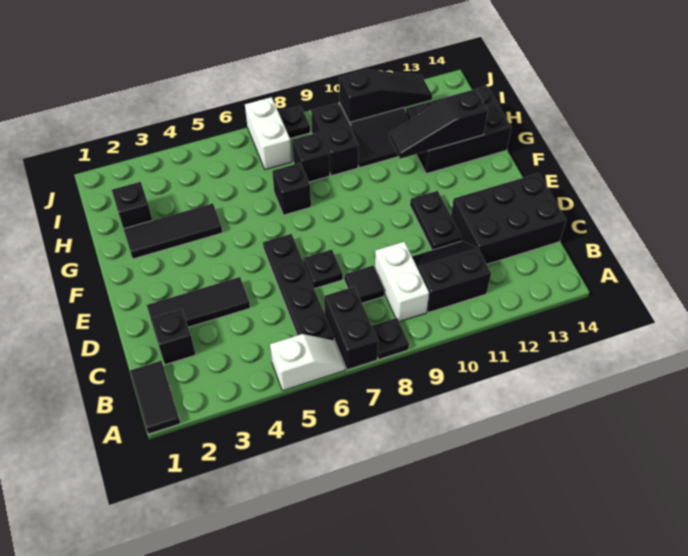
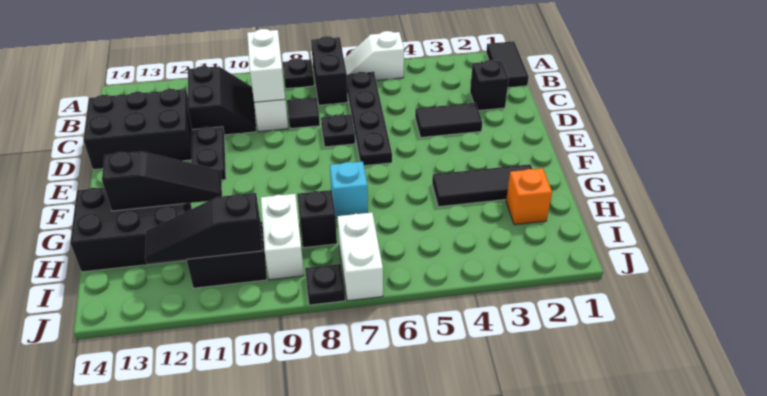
none -> white 1x2 brick [247,29,285,102]
black 2x2 slope [412,241,491,313] -> black 2x2 slope turned to [188,66,256,135]
black 1x3 tile [147,277,250,327] -> black 1x2 tile [415,103,482,137]
black 1x1 brick [272,163,311,215] -> cyan 1x1 brick [330,162,368,218]
black 1x1 brick [112,182,152,229] -> orange 1x1 brick [506,168,552,225]
black 1x2 brick [311,103,358,176] -> white 1x2 brick [261,194,304,280]

